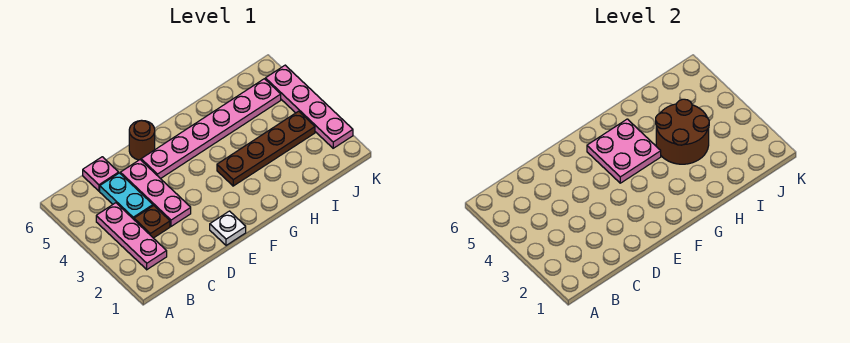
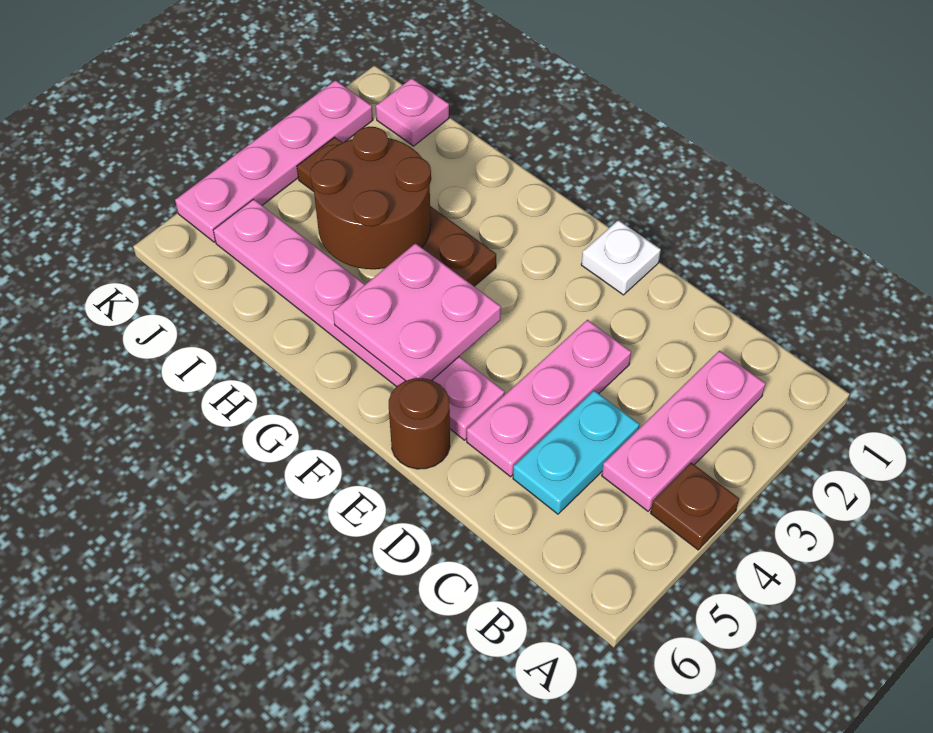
brown 1x1 plate [134,206,170,238] -> brown 1x1 plate moved to [651,463,739,550]
pink 1x1 plate [83,157,119,191] -> pink 1x1 plate moved to [376,78,449,146]

